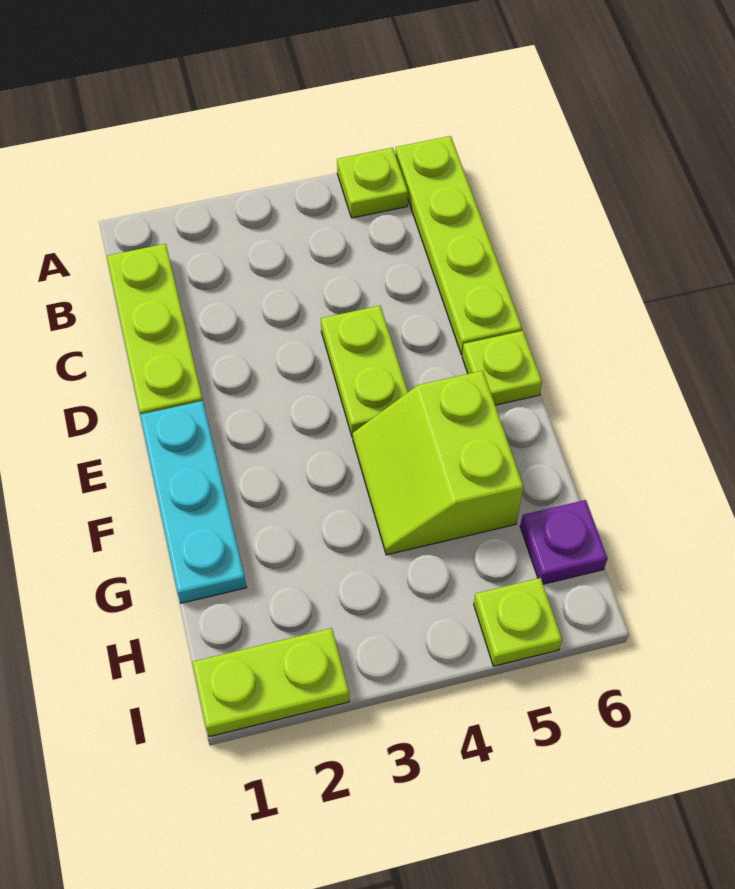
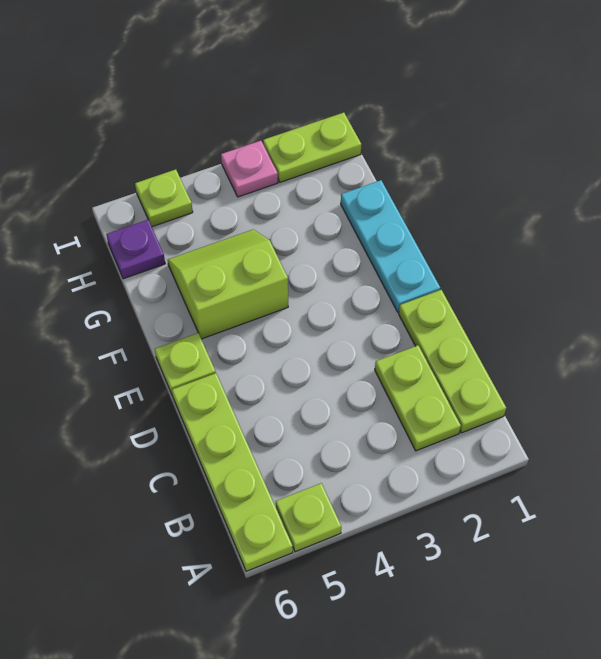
lime 1x2 plate [321,306,408,437] -> lime 1x2 plate moved to [375,345,461,451]
lime 2x2 slope [353,371,524,555] -> lime 2x2 slope turned to [168,230,288,339]
none -> pink 1x1 plate [221,141,278,197]

